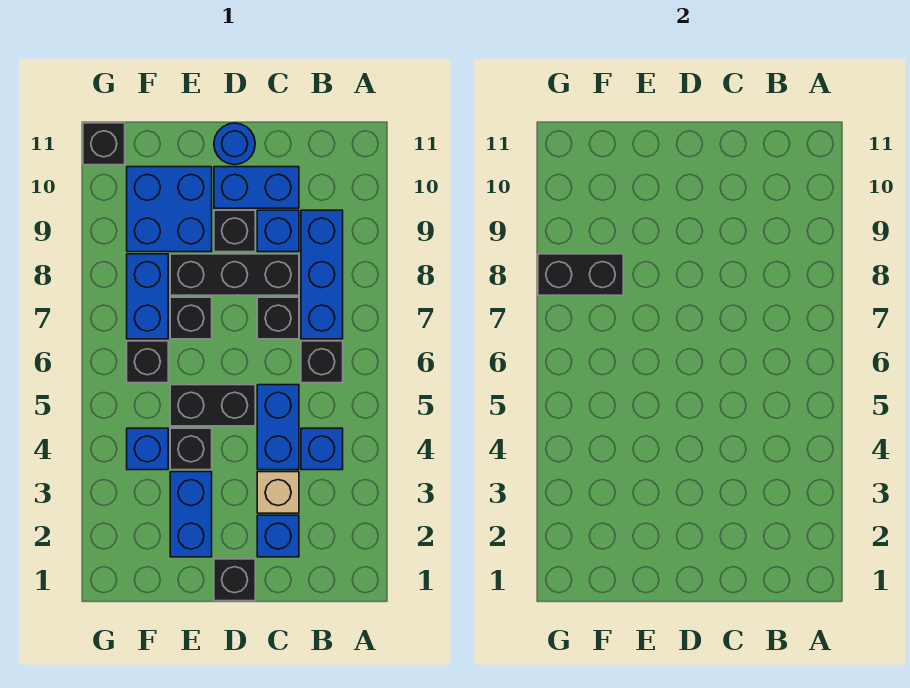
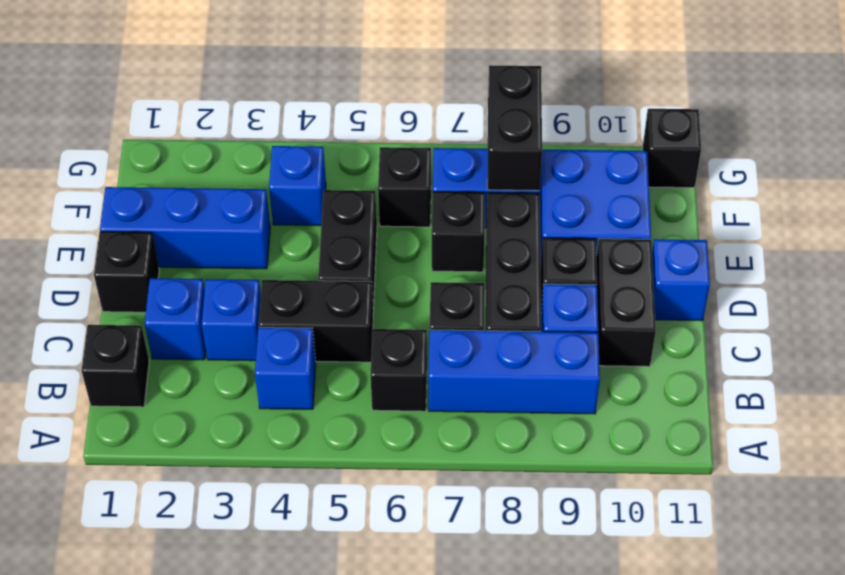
tan 1x1 brick [257,472,299,513] -> blue 1x1 brick [202,279,261,361]
blue 1x2 brick [257,385,299,470] -> black 1x2 brick [258,280,373,362]
blue 1x2 brick [214,167,299,208] -> black 1x2 brick [596,239,656,367]
blue 1x1 round brick [214,123,255,165] -> blue 1x1 brick [652,239,710,321]
blue 1x2 brick [170,472,212,557] -> blue 1x3 brick [100,187,270,269]
black 1x1 brick [170,428,212,470] -> black 1x1 brick moved to [82,325,149,407]

